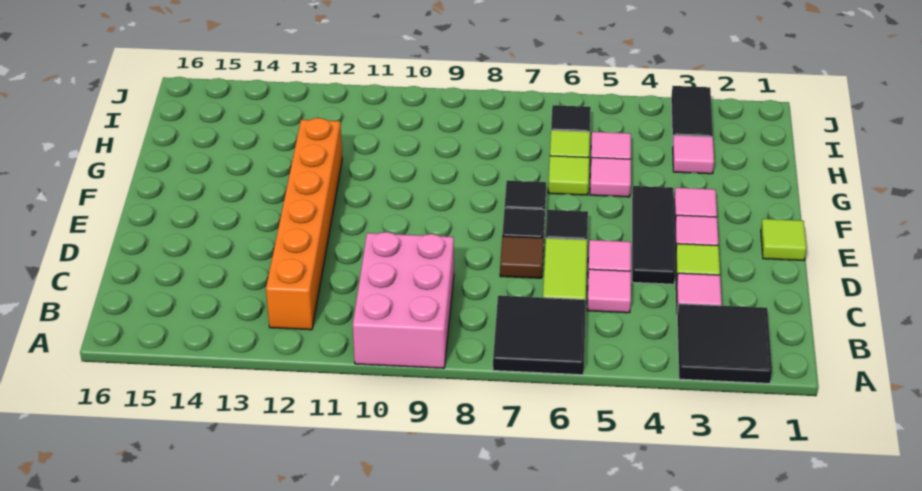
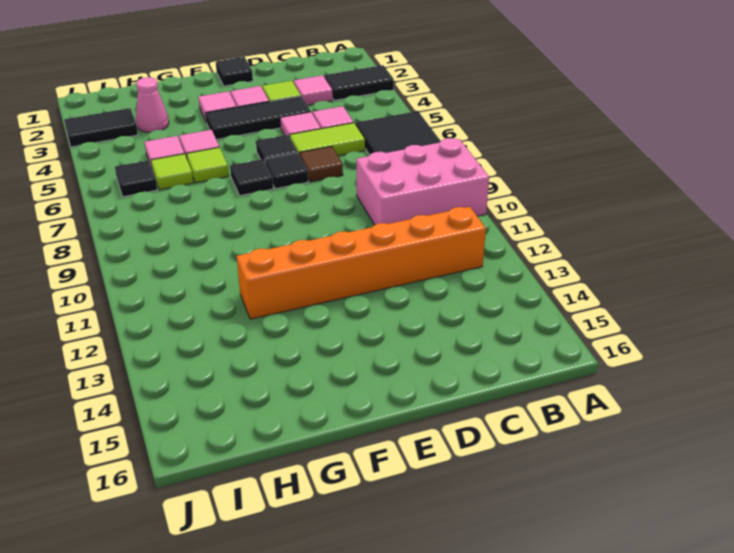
black 2x2 tile [677,304,772,383] -> black 1x2 tile [324,65,394,101]
lime 1x1 tile [761,219,807,260] -> black 1x1 tile [216,57,253,86]
pink 1x1 tile [673,135,714,174] -> pink 1x1 cone [136,77,169,132]

